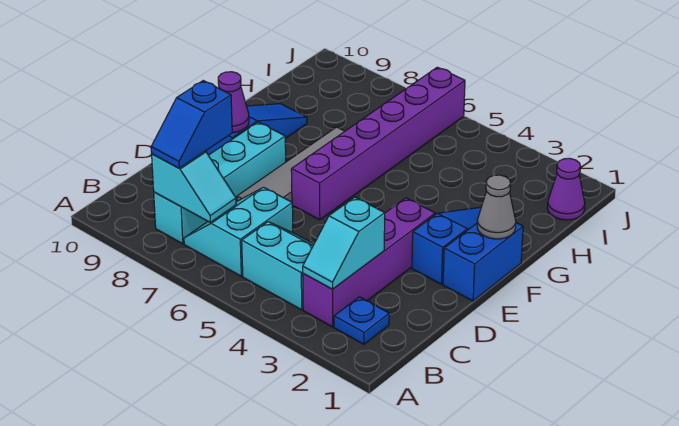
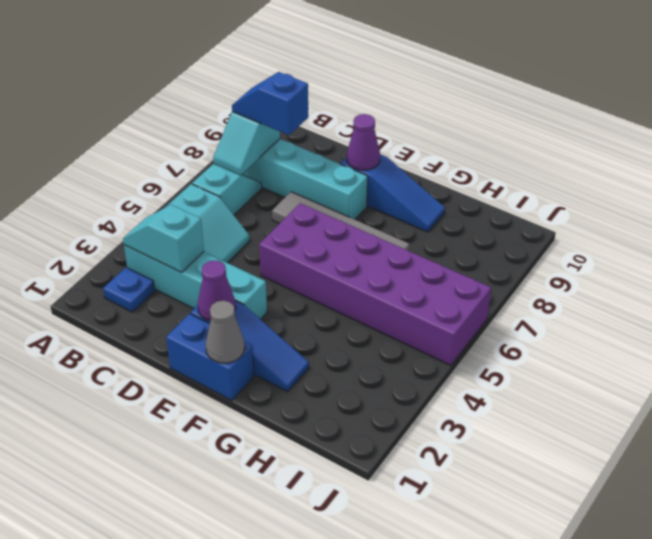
purple 1x4 brick [303,198,435,327] -> cyan 1x4 brick [124,245,267,319]
cyan 2x2 slope [184,187,293,276] -> cyan 1x2 slope [192,164,262,215]
purple 1x6 brick [291,67,465,220] -> purple 2x6 brick [259,203,491,365]
purple 1x1 cone [547,158,585,220] -> purple 1x1 cone moved to [198,260,236,321]

